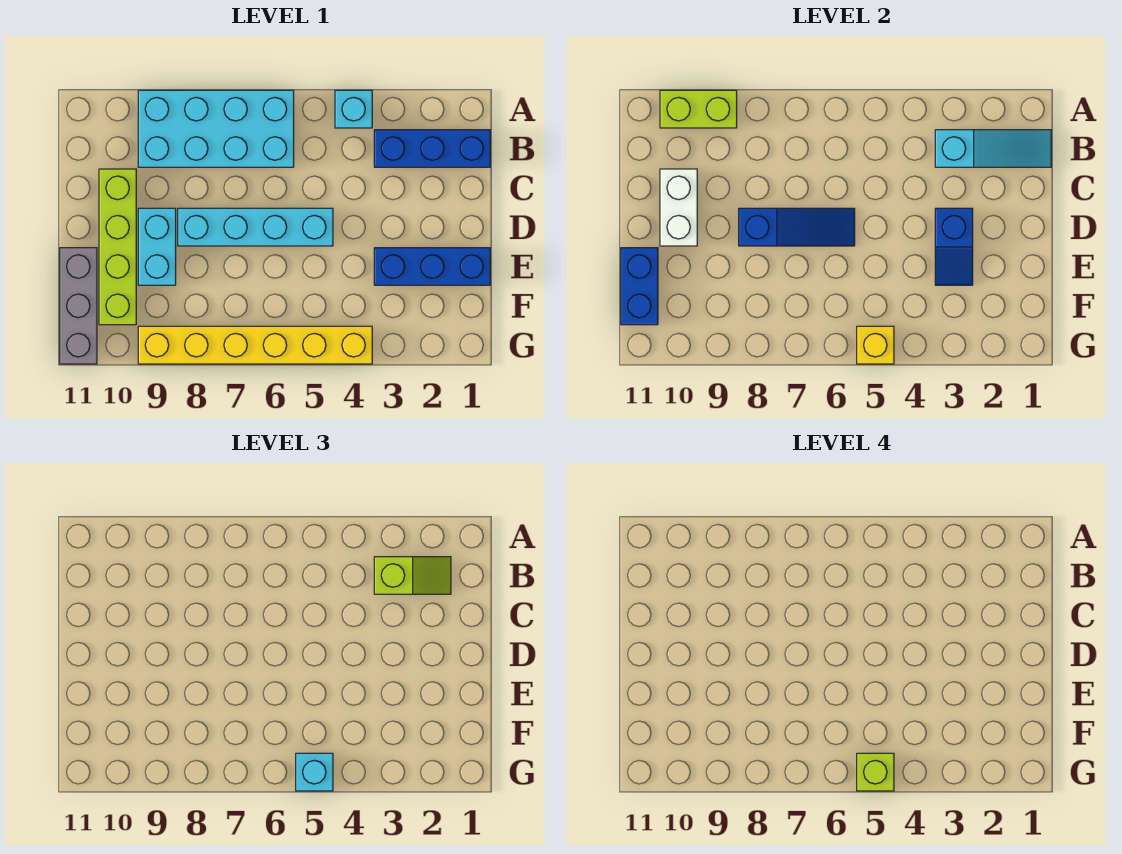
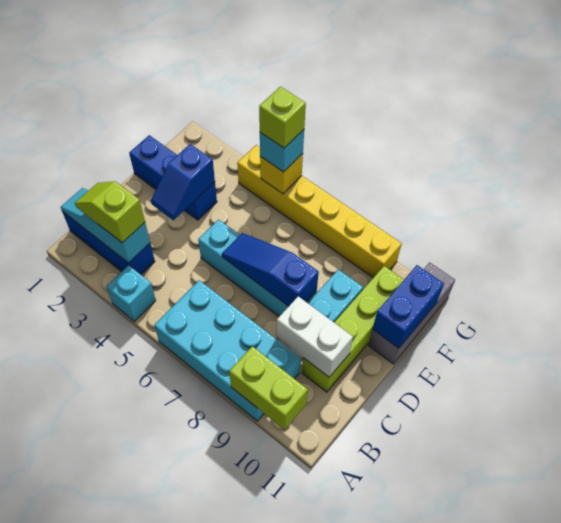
white 1x2 brick [660,169,697,246] -> white 1x2 brick turned to [276,296,353,377]
blue 1x2 slope [935,208,973,285] -> blue 1x2 slope turned to [151,144,215,220]

